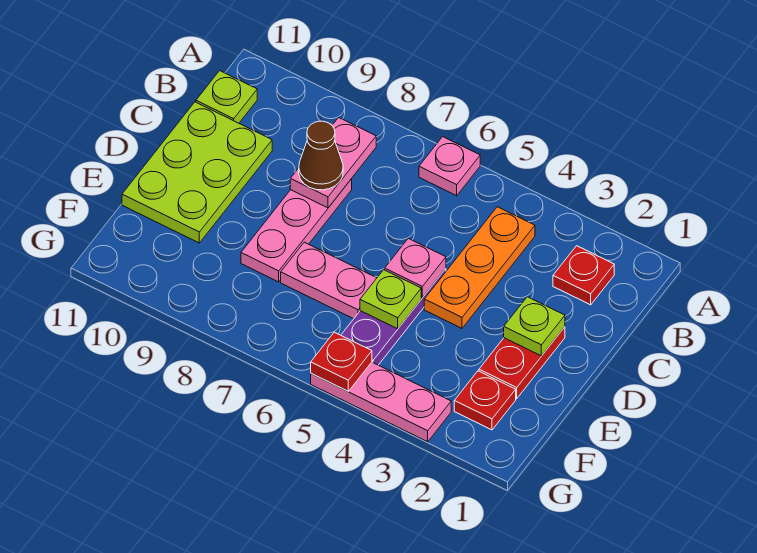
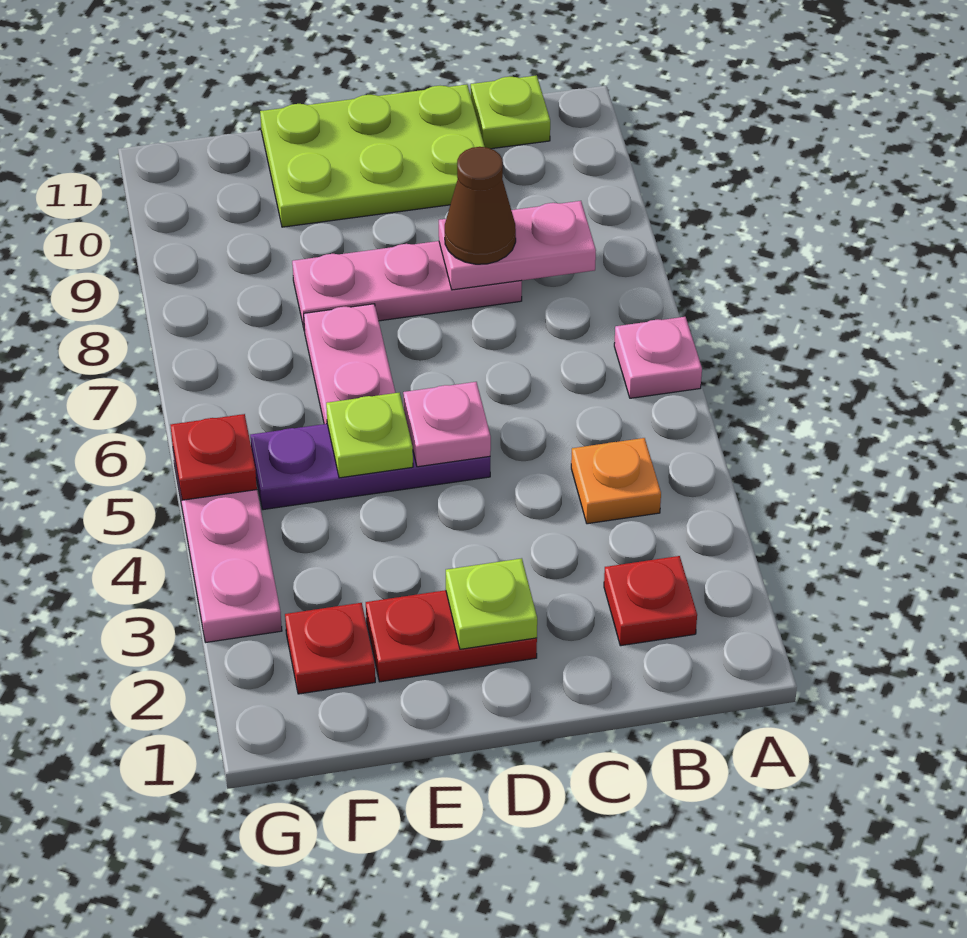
orange 1x3 plate [424,207,535,328] -> orange 1x1 plate [571,438,661,524]

